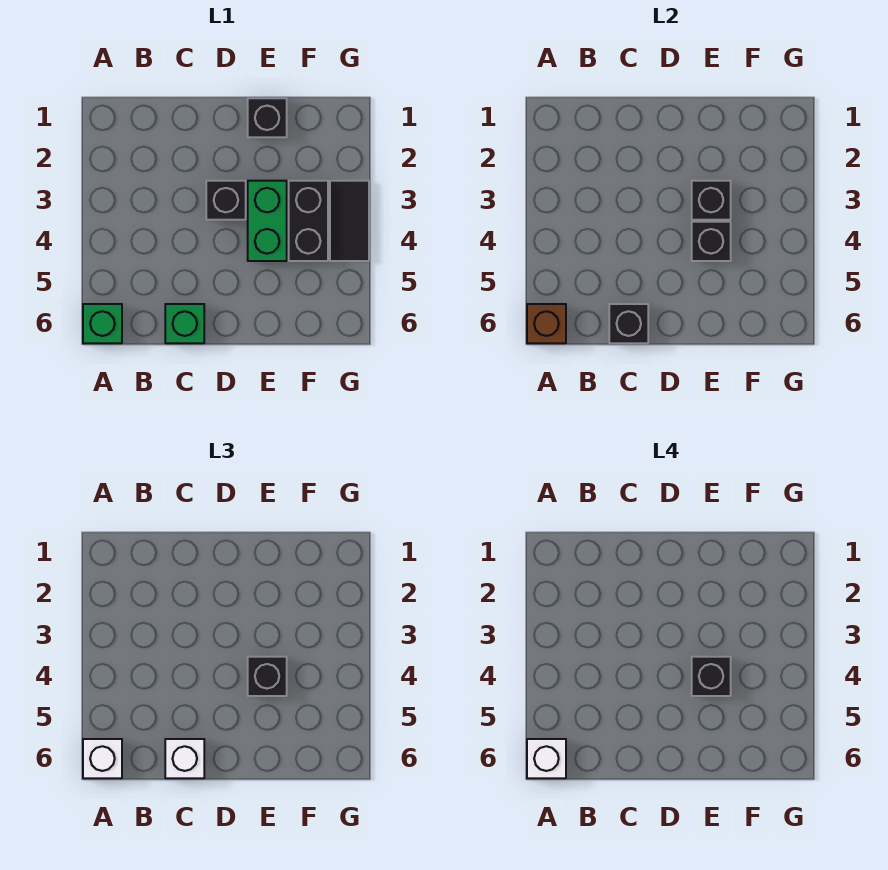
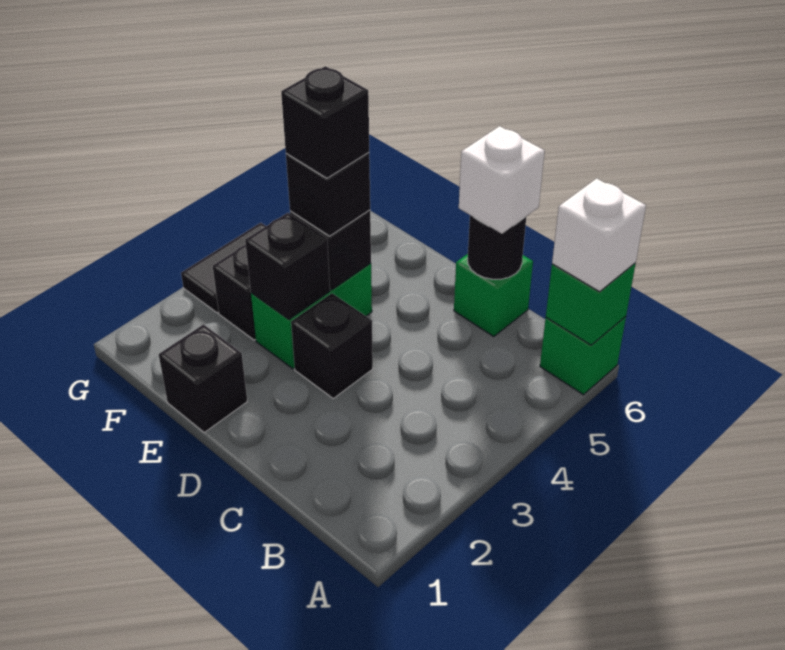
brown 1x1 brick [527,304,566,343] -> green 1x1 brick [546,263,636,345]
white 1x1 brick [527,739,566,778] -> none
black 1x1 brick [609,304,648,343] -> black 1x1 round brick [468,215,526,279]

